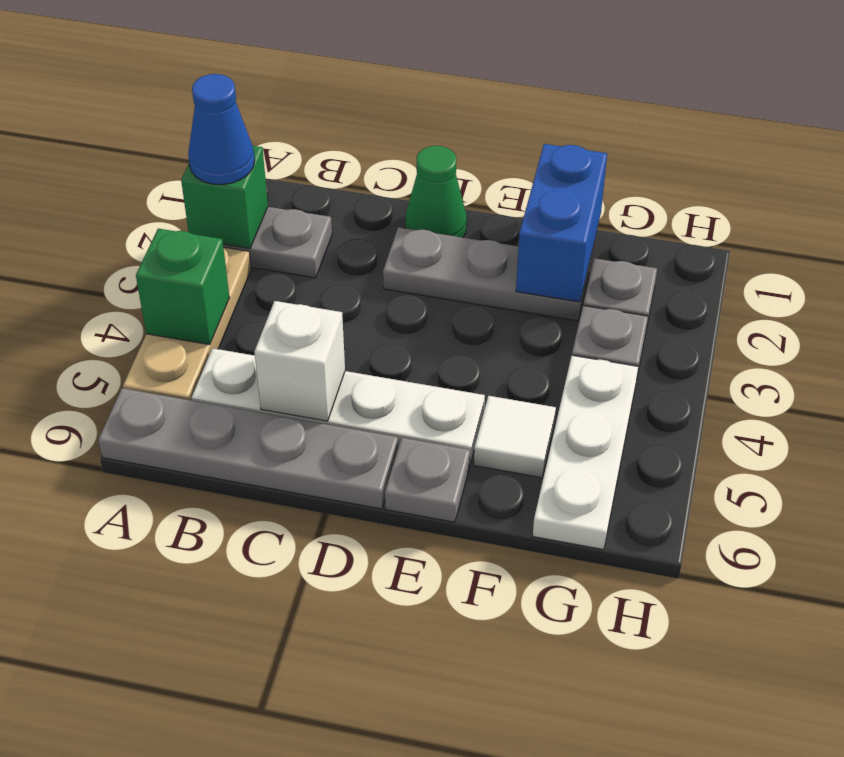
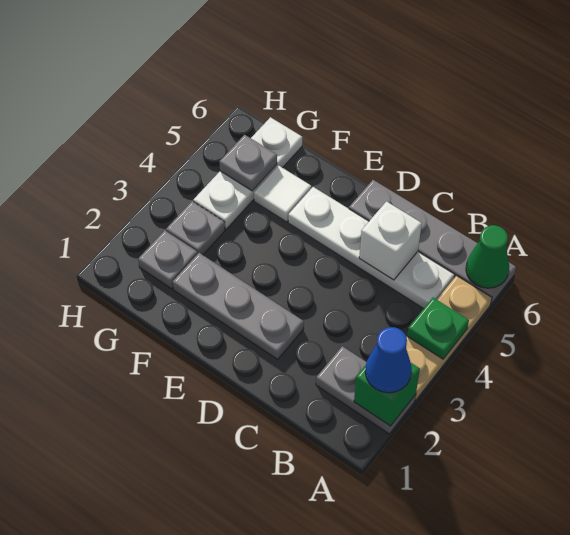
green 1x1 brick [136,229,230,345] -> green 1x1 plate [407,298,469,359]
green 1x1 cone [405,146,467,238] -> green 1x1 cone moved to [466,225,509,288]
grey 1x1 plate [385,438,470,522] -> grey 1x1 plate moved to [219,135,277,191]
blue 1x2 brick [516,144,607,302] -> none

